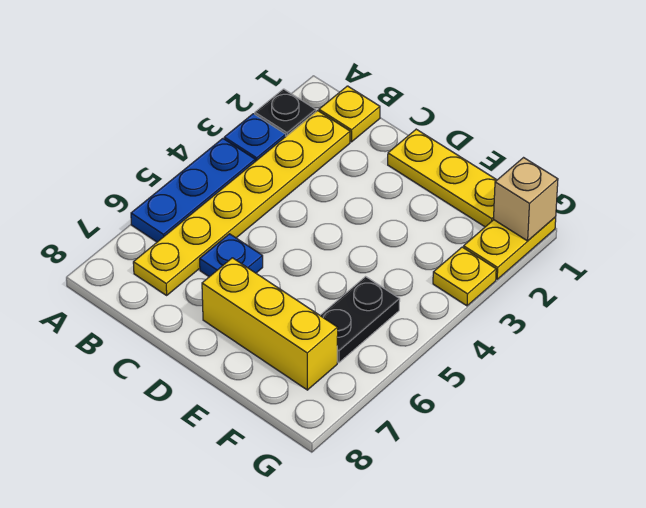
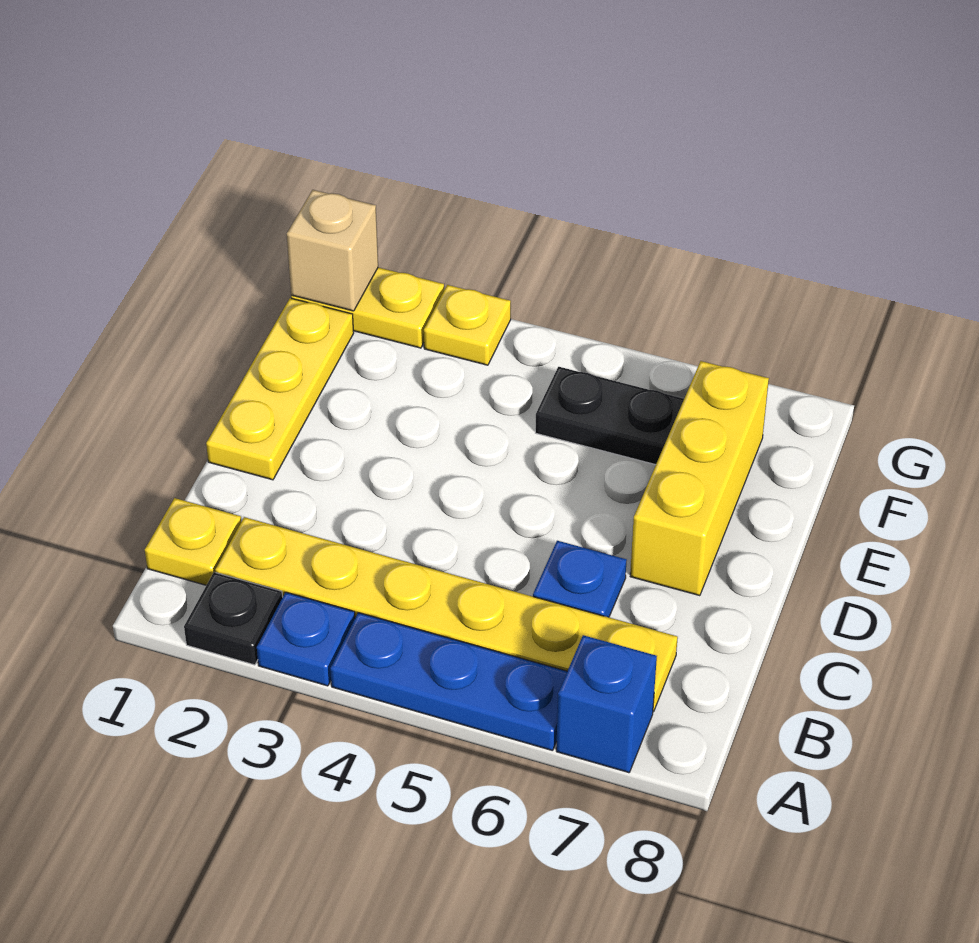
none -> blue 1x1 brick [556,635,657,773]

